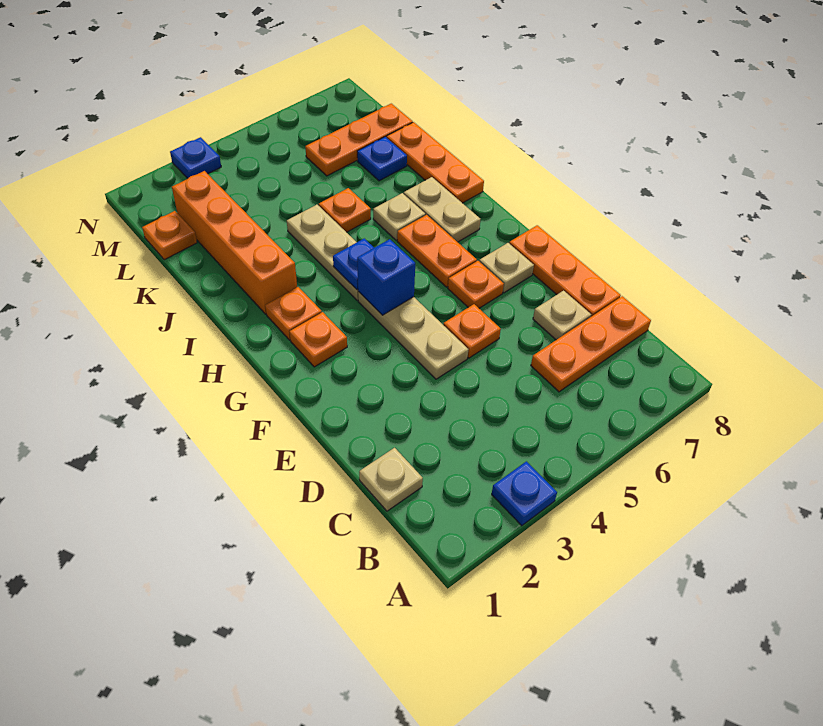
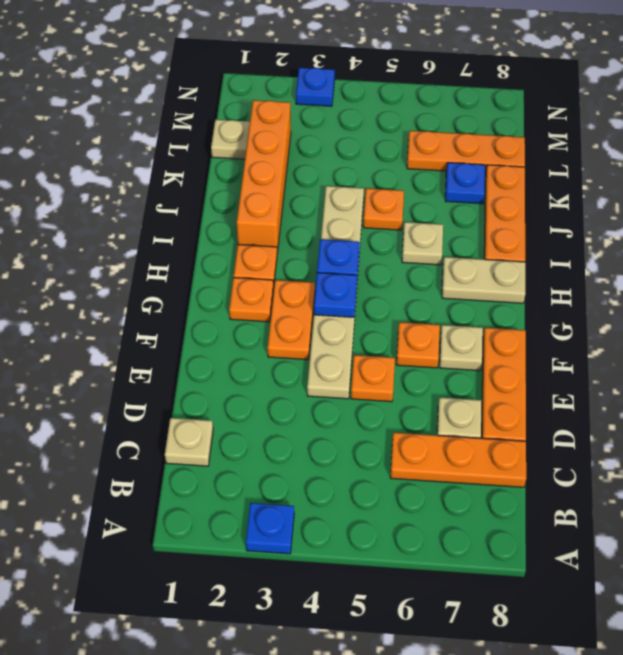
blue 1x1 brick [357,239,415,315] -> blue 1x1 plate [314,273,358,317]
orange 1x2 plate [397,215,477,287] -> orange 1x2 plate moved to [268,280,315,360]
tan 1x2 plate [404,177,481,242] -> tan 1x2 plate turned to [442,257,525,303]
orange 1x1 plate [142,211,197,260] -> tan 1x1 plate [211,120,250,159]

